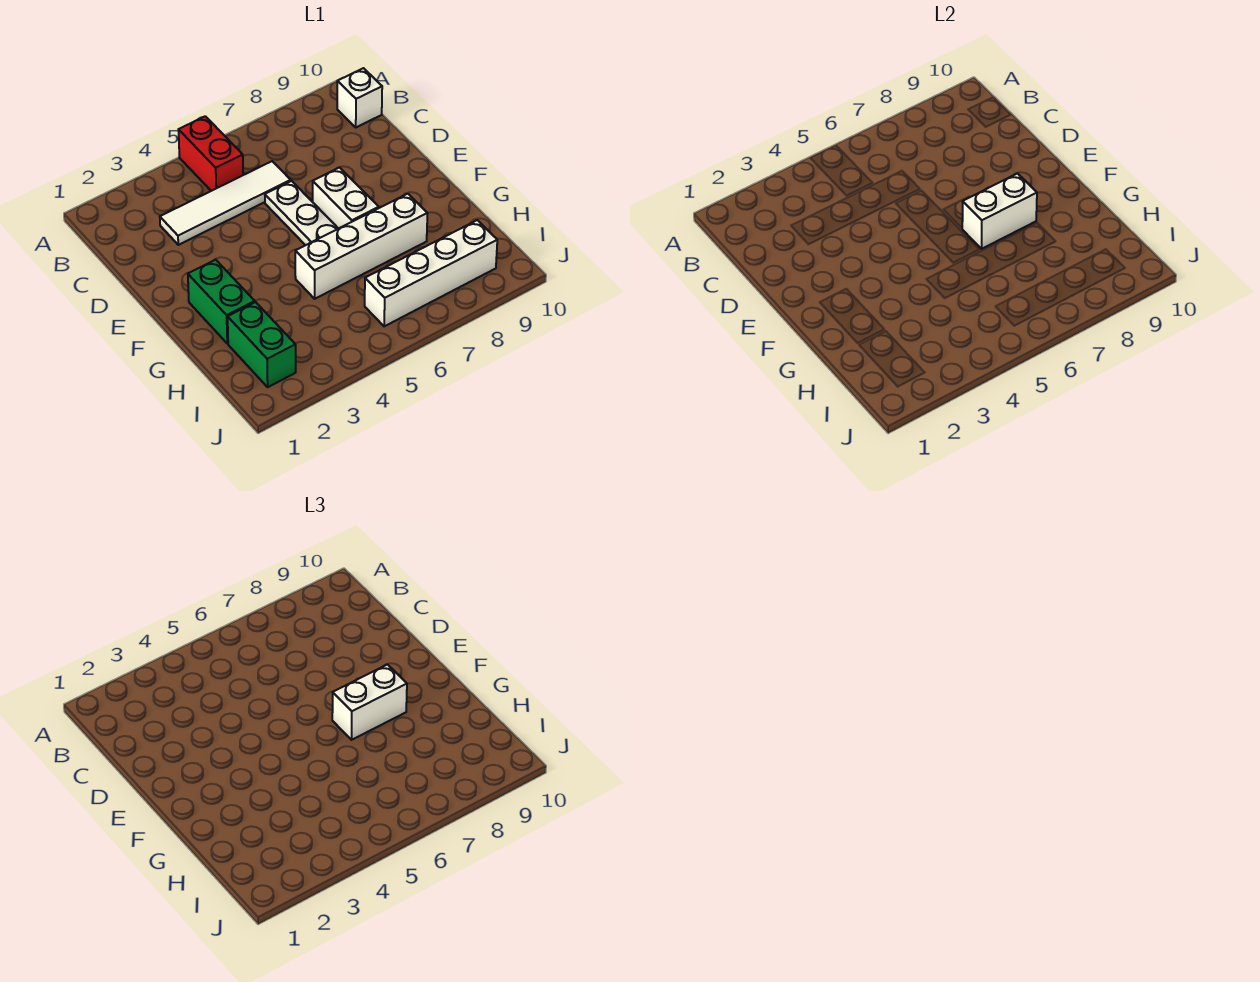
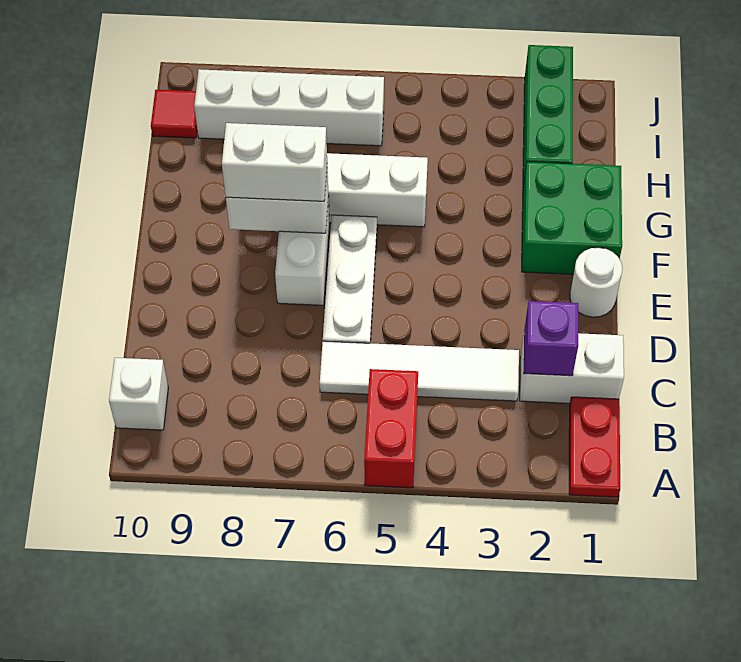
none -> red 1x2 plate [569,397,620,497]
none -> white 1x2 brick [520,333,624,403]
none -> purple 1x1 brick [524,301,578,376]
none -> white 1x1 round brick [570,247,622,317]
green 1x2 brick [188,260,255,344] -> green 2x2 brick [522,162,622,274]
green 1x2 brick [228,302,296,387] -> green 1x3 brick [523,45,573,187]
none -> red 1x1 tile [151,90,197,138]

